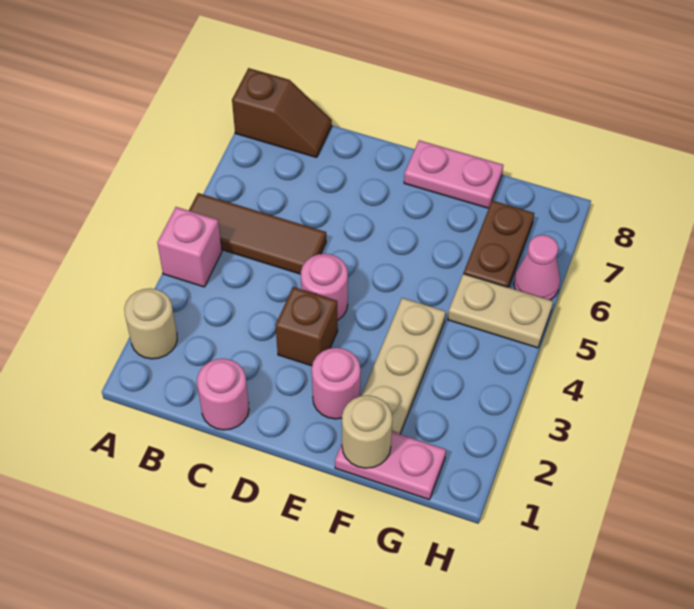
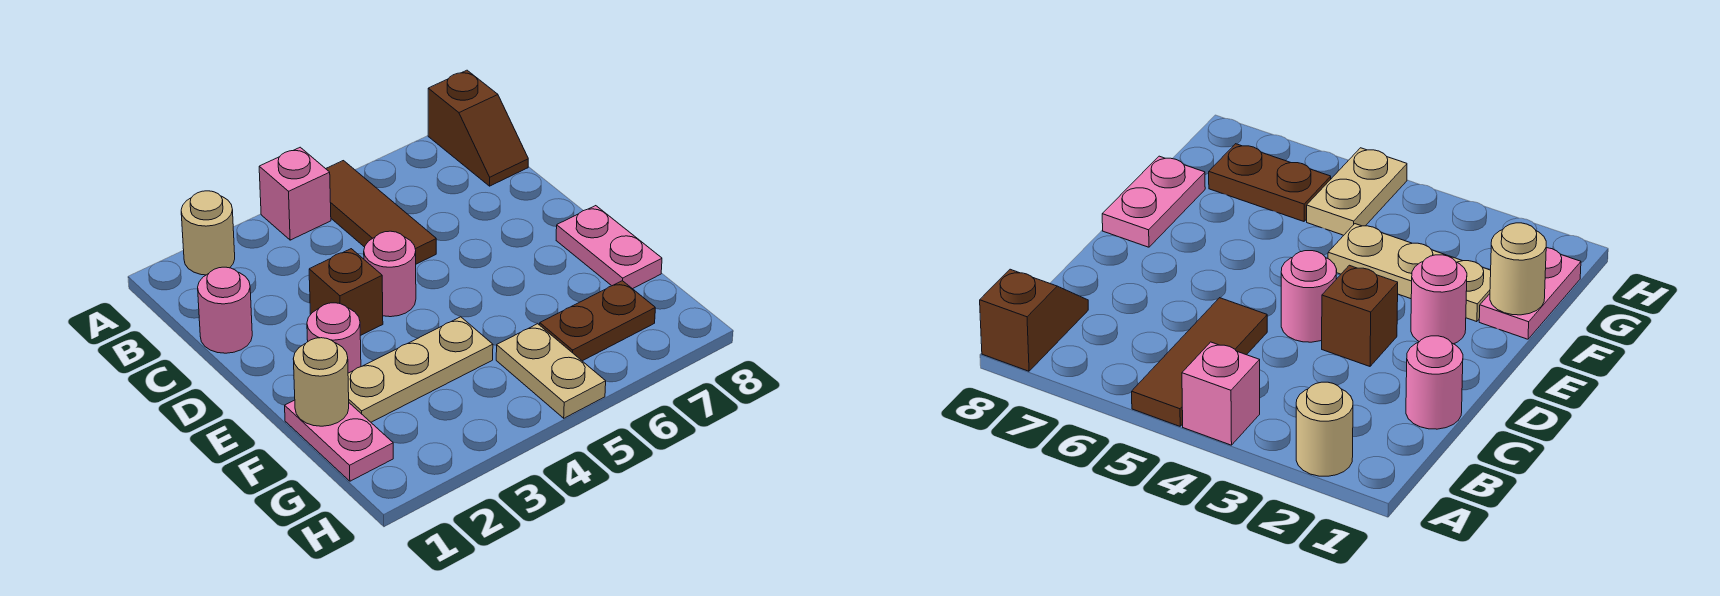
pink 1x1 cone [514,235,560,300] -> none

